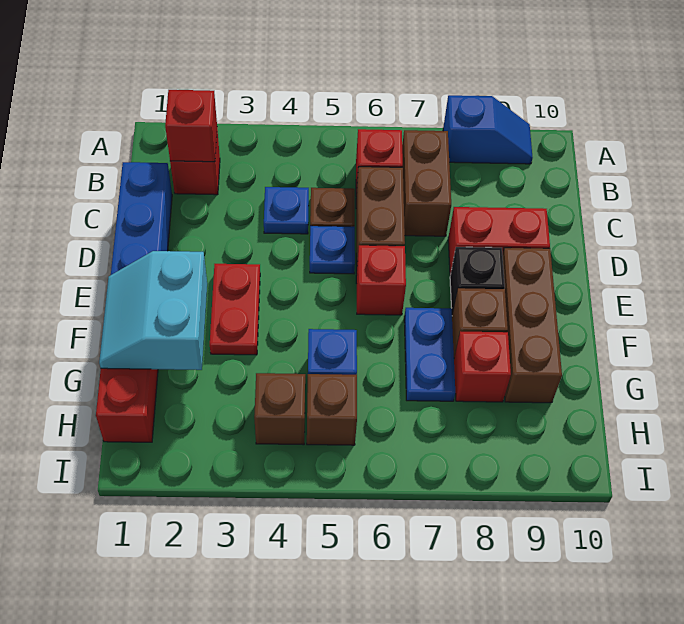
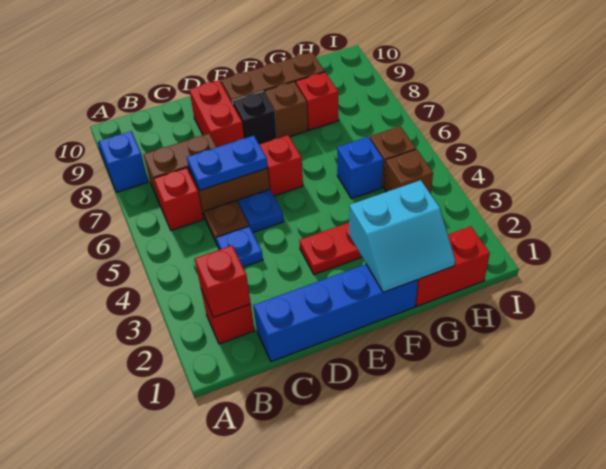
blue 1x2 plate [404,308,455,401] -> blue 1x2 plate moved to [187,136,268,190]

